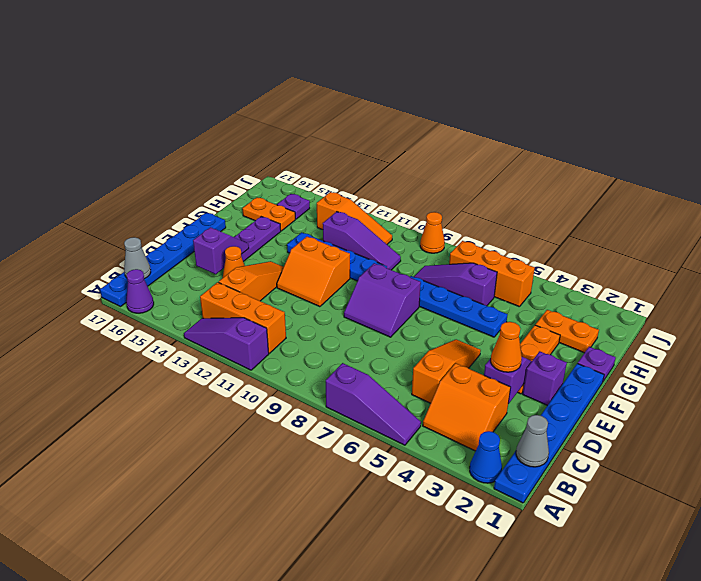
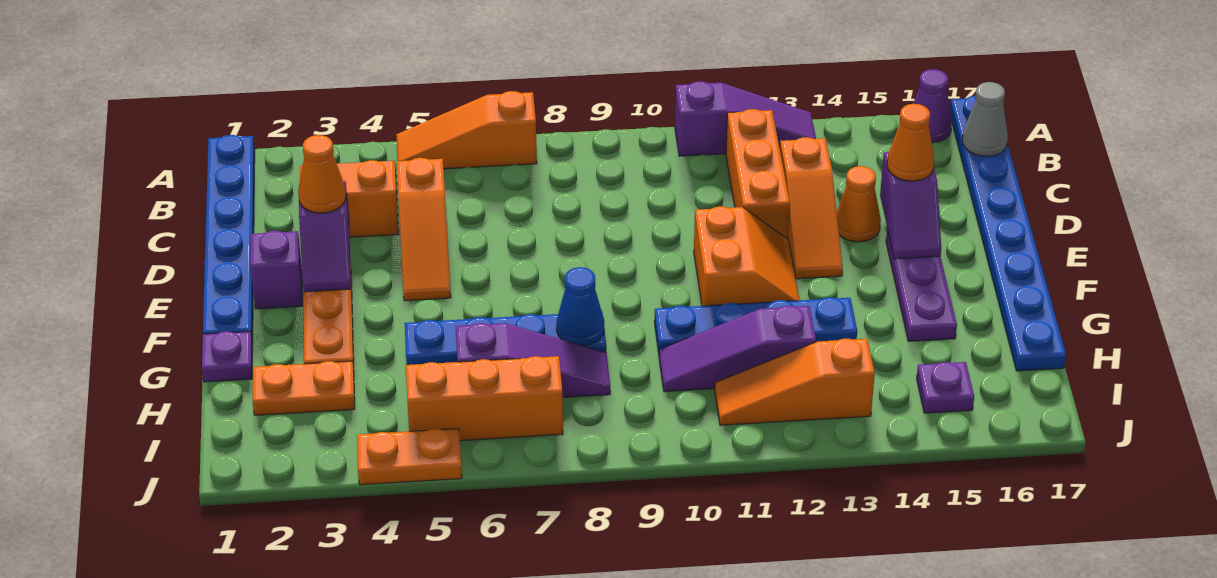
blue 1x1 cone [470,431,502,483] -> blue 1x1 cone moved to [556,267,604,346]
purple 1x3 slope [326,363,421,445] -> orange 1x3 slope [397,91,537,169]
blue 1x6 plate [100,213,226,307] -> blue 1x8 plate [950,96,1066,371]
grey 1x1 cone [516,415,549,467] -> none
orange 1x3 brick [200,282,286,353] -> orange 1x3 brick turned to [726,109,790,239]
purple 2x2 slope [344,263,421,337] -> none
orange 2x2 slope [277,237,350,307] -> orange 2x2 slope turned to [694,206,799,306]
orange 1x2 plate [242,197,295,231] -> orange 1x2 plate moved to [357,428,462,485]
orange 1x1 cone [420,212,445,253] -> orange 1x1 cone moved to [887,104,934,181]

